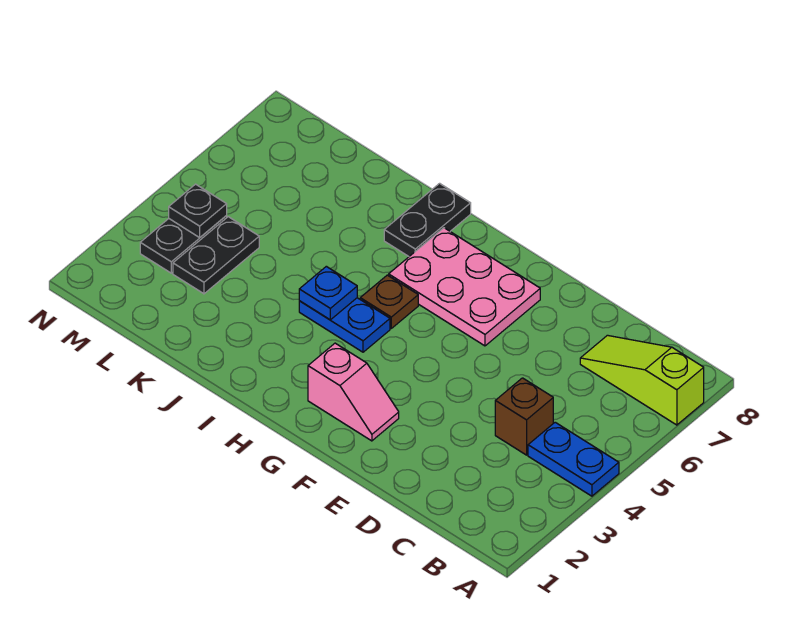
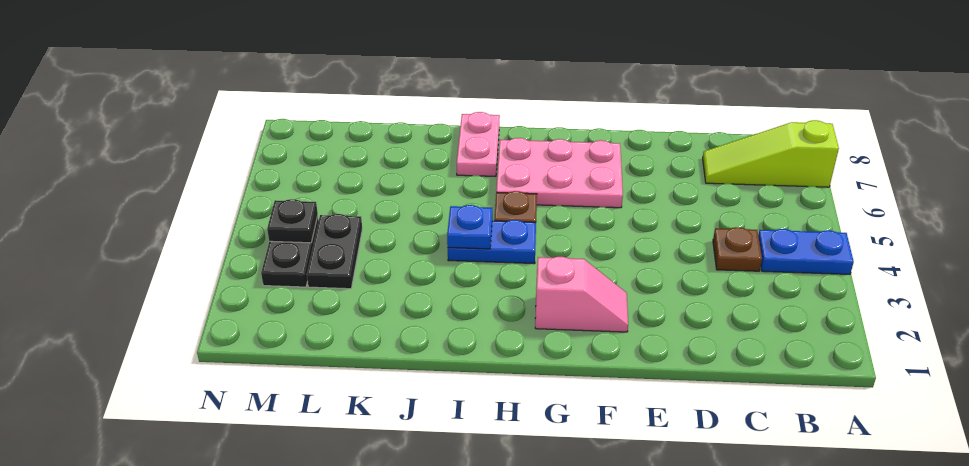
brown 1x1 brick [495,378,553,455] -> brown 1x1 plate [713,227,762,271]
black 1x2 plate [384,183,471,256] -> pink 1x2 plate [457,112,500,176]

